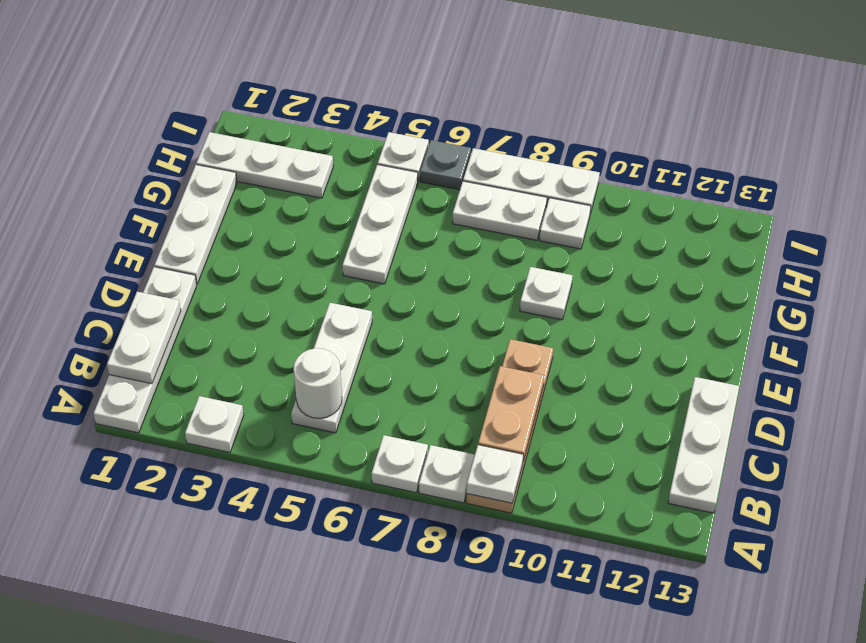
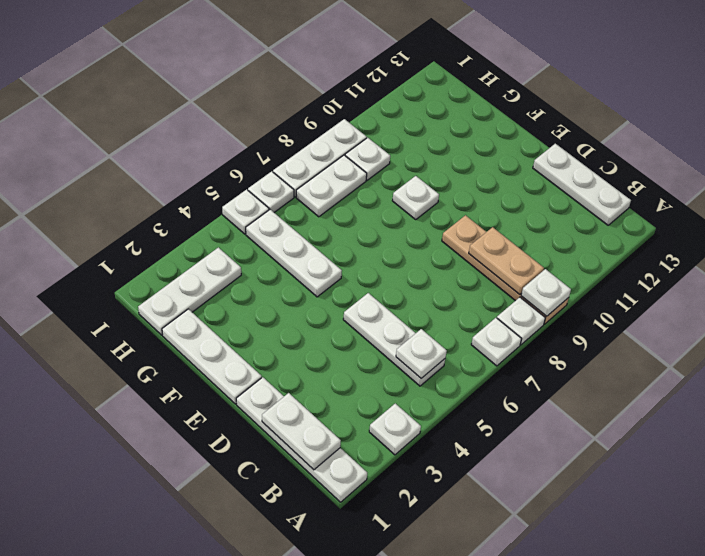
white 1x1 round brick [294,348,342,418] -> white 1x1 plate [396,329,447,378]
grey 1x1 plate [420,140,471,190] -> white 1x1 plate [248,171,294,212]

